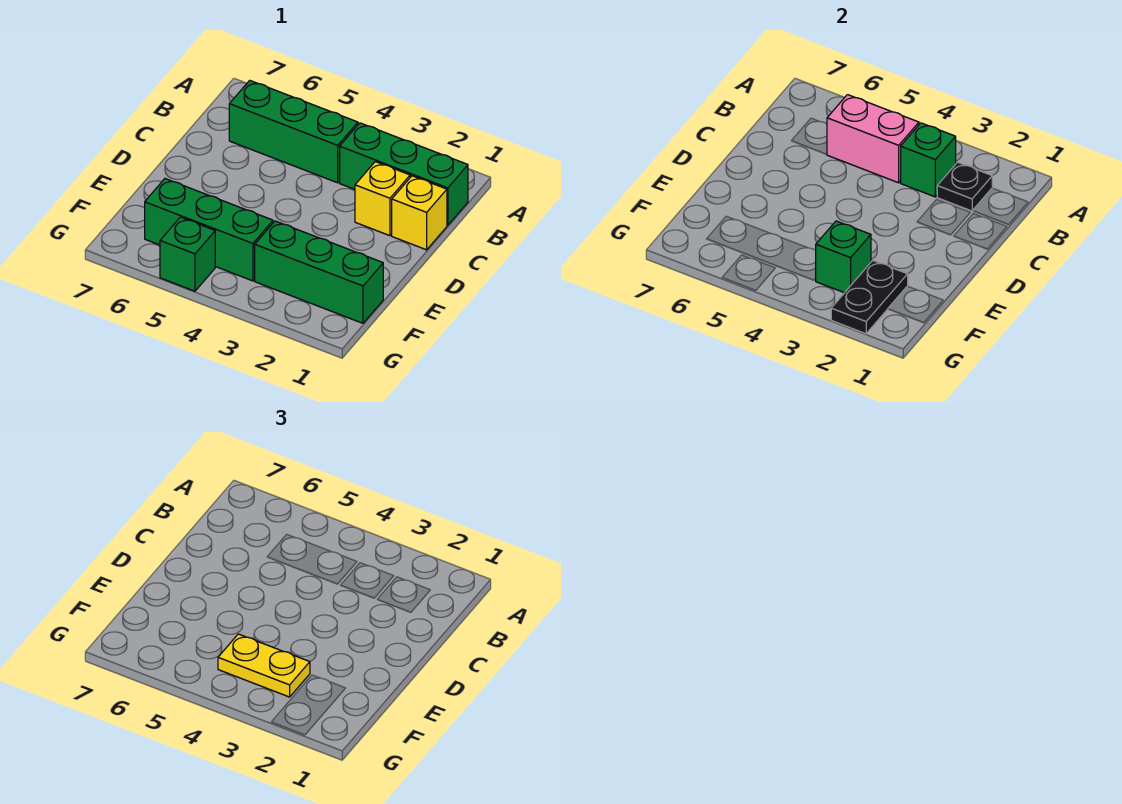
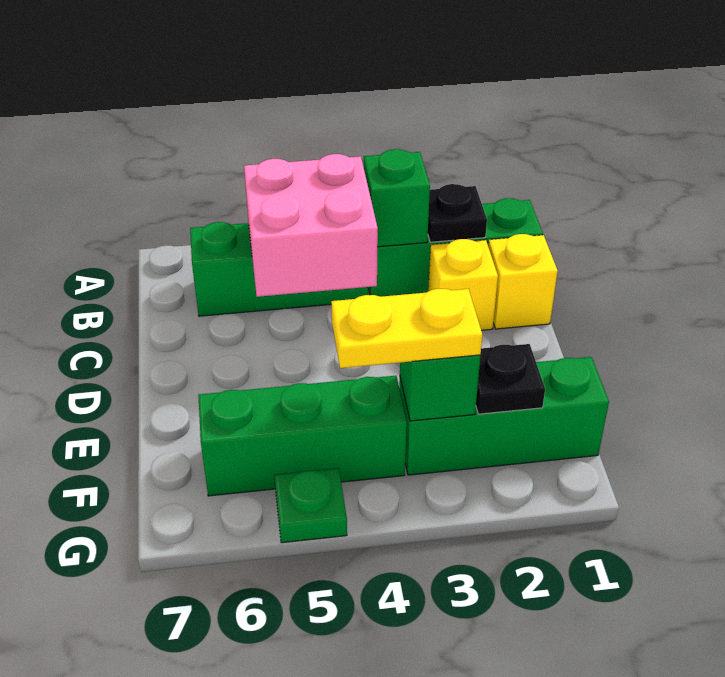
pink 1x2 brick [827,95,919,183] -> pink 2x2 brick [244,154,378,297]
black 1x2 plate [831,261,908,334] -> black 1x1 plate [476,344,545,414]
green 1x1 brick [160,217,215,291] -> green 1x1 plate [274,468,347,543]

